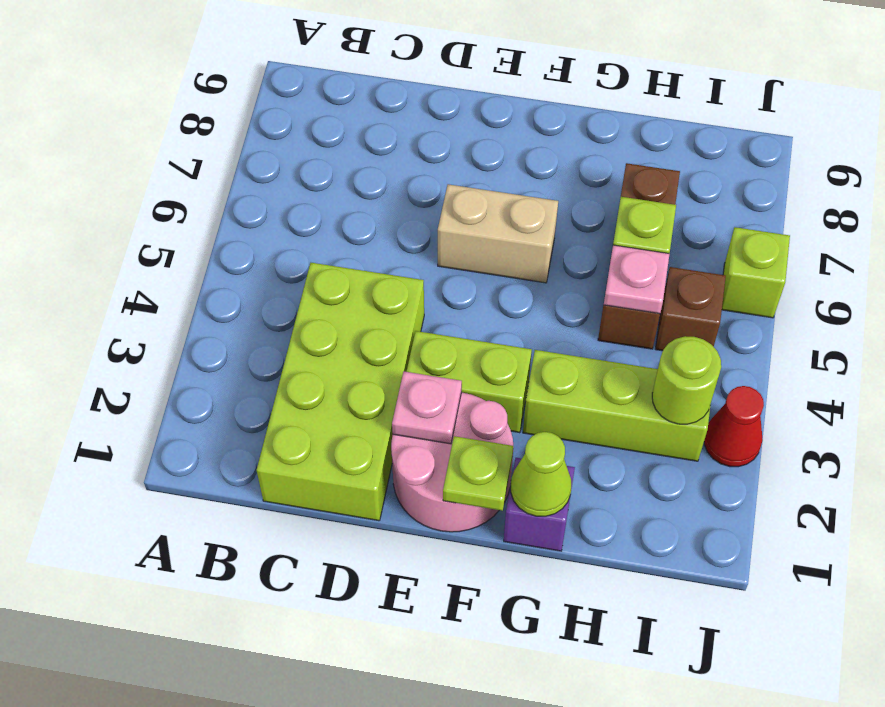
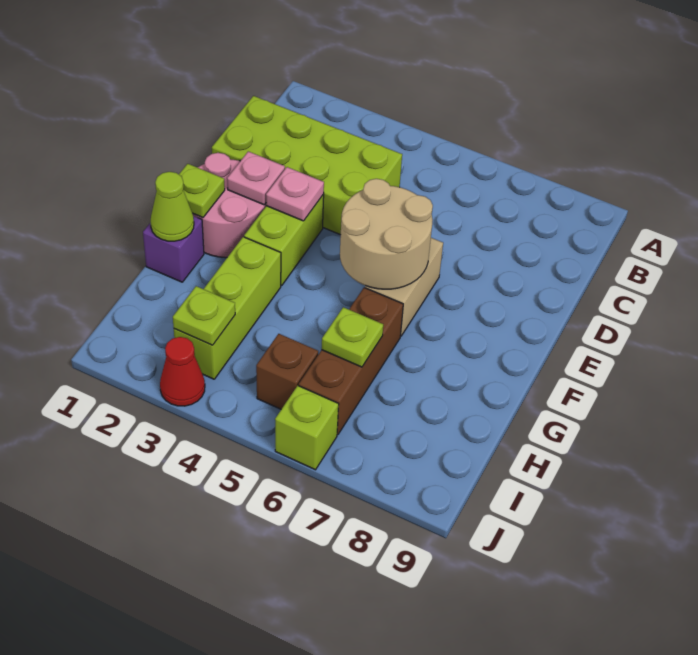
none -> tan 2x2 round brick [340,179,433,289]
brown 1x3 brick [598,163,680,349] -> brown 1x3 brick turned to [299,288,403,435]
pink 1x1 plate [604,245,669,314] -> pink 1x1 plate moved to [266,167,324,221]
lime 1x1 round brick [652,336,721,424] -> lime 1x1 plate [173,286,235,345]

